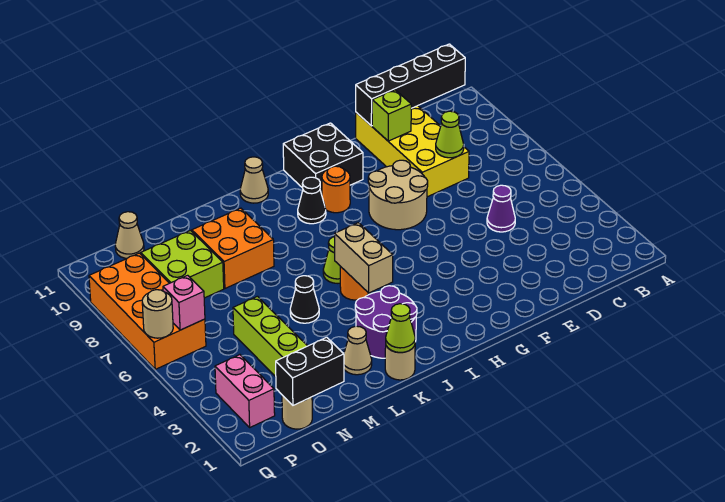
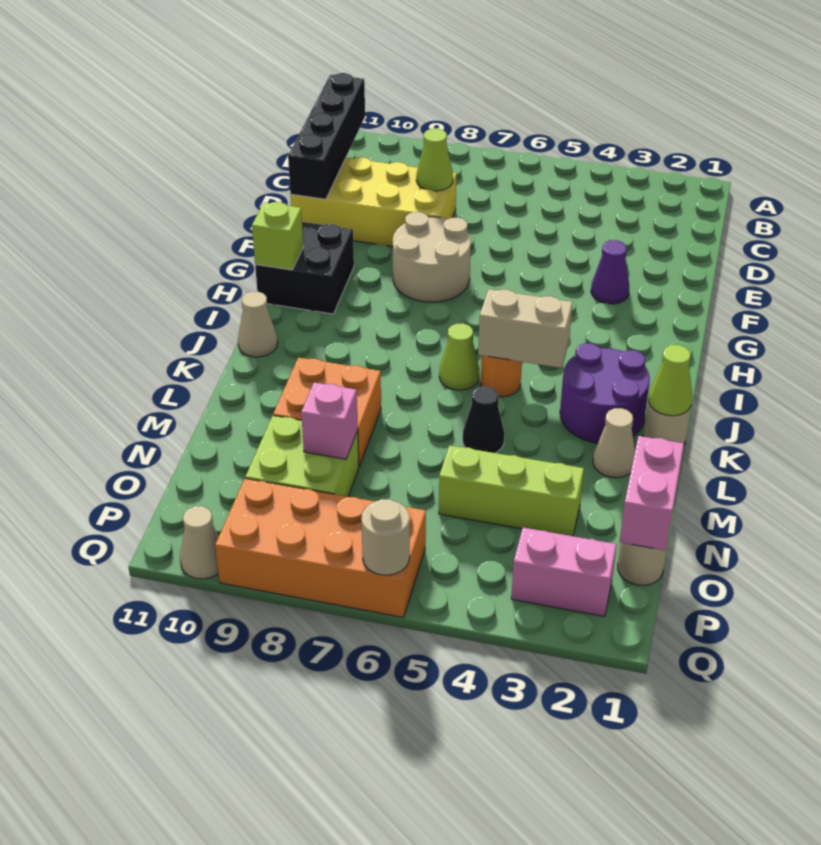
purple 1x1 cone [487,185,515,232] -> purple 1x1 cone moved to [591,240,629,304]
lime 1x1 brick [372,90,411,141] -> lime 1x1 brick moved to [252,202,303,270]
orange 1x1 round brick [322,166,350,213] -> none
black 1x1 cone [298,177,326,224] -> none
black 1x2 brick [276,337,344,405] -> pink 1x2 brick [620,436,684,550]
tan 1x1 cone [115,212,144,258] -> tan 1x1 cone moved to [180,506,219,579]
pink 1x1 brick [163,275,205,330] -> pink 1x1 brick moved to [301,382,358,459]

